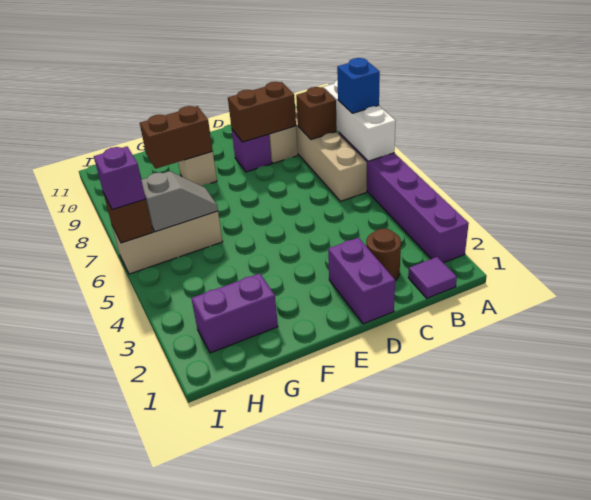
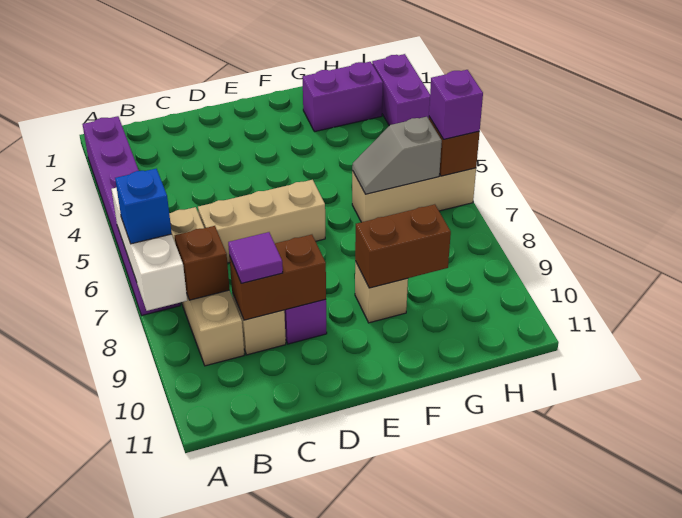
purple 1x1 tile [408,257,457,298] -> purple 1x1 tile moved to [228,232,283,283]
brown 1x1 round brick [366,228,401,281] -> none
none -> tan 1x3 brick [198,180,325,263]
purple 1x2 brick [328,238,395,324] -> purple 1x2 brick moved to [372,54,430,126]

